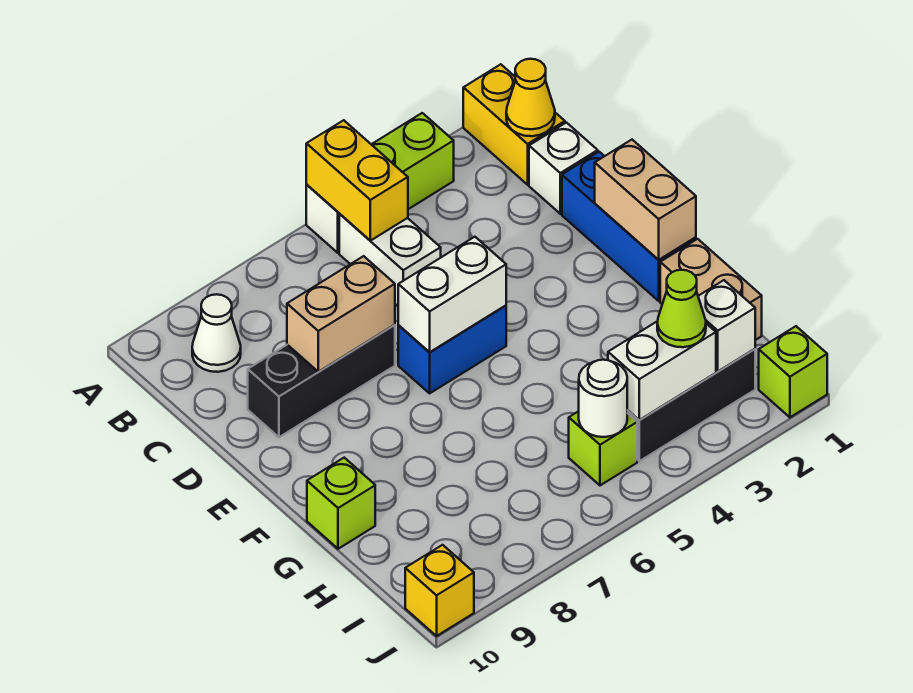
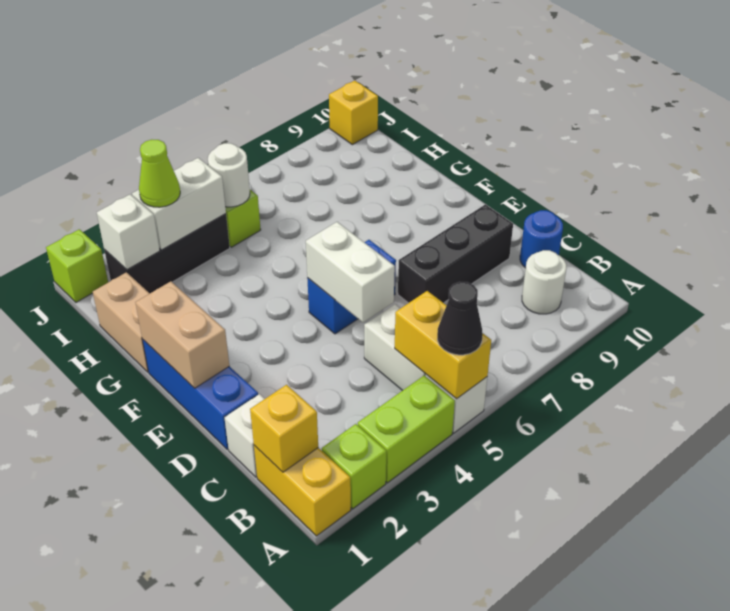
none -> black 1x1 cone [437,282,483,355]
yellow 1x1 cone [506,59,555,136] -> yellow 1x1 brick [250,385,318,472]
white 1x1 cone [192,294,241,372] -> white 1x1 round brick [522,250,566,314]
none -> blue 1x1 round brick [520,210,563,268]
tan 1x2 brick [287,256,395,372] -> none
white 1x2 brick [398,237,506,352] -> white 1x2 brick turned to [306,222,395,322]
lime 1x1 brick [307,458,375,549] -> lime 1x1 brick moved to [322,424,386,509]

